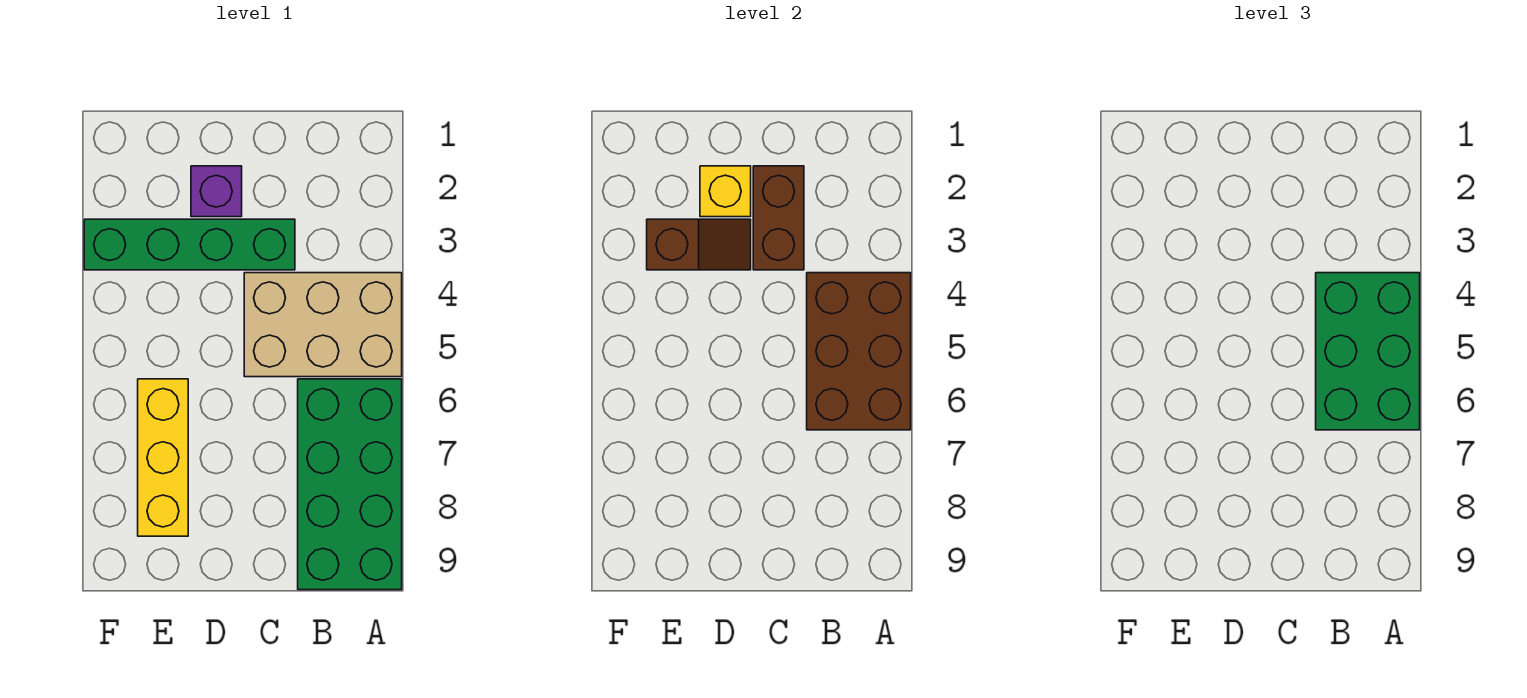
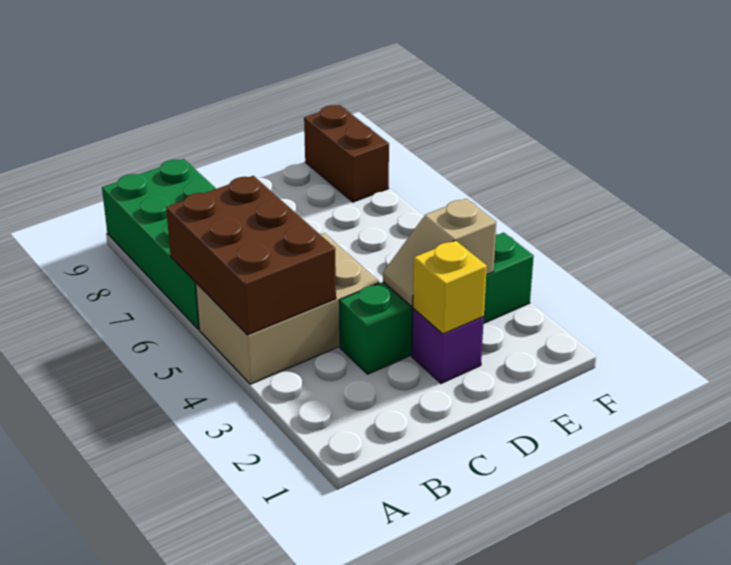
green 2x3 brick [1316,273,1420,430] -> none
brown 1x2 brick [753,166,804,270] -> brown 1x2 brick moved to [304,105,389,202]
brown 1x2 slope [647,219,751,270] -> tan 1x2 slope [383,199,496,307]
yellow 1x3 brick [138,379,188,536] -> none

